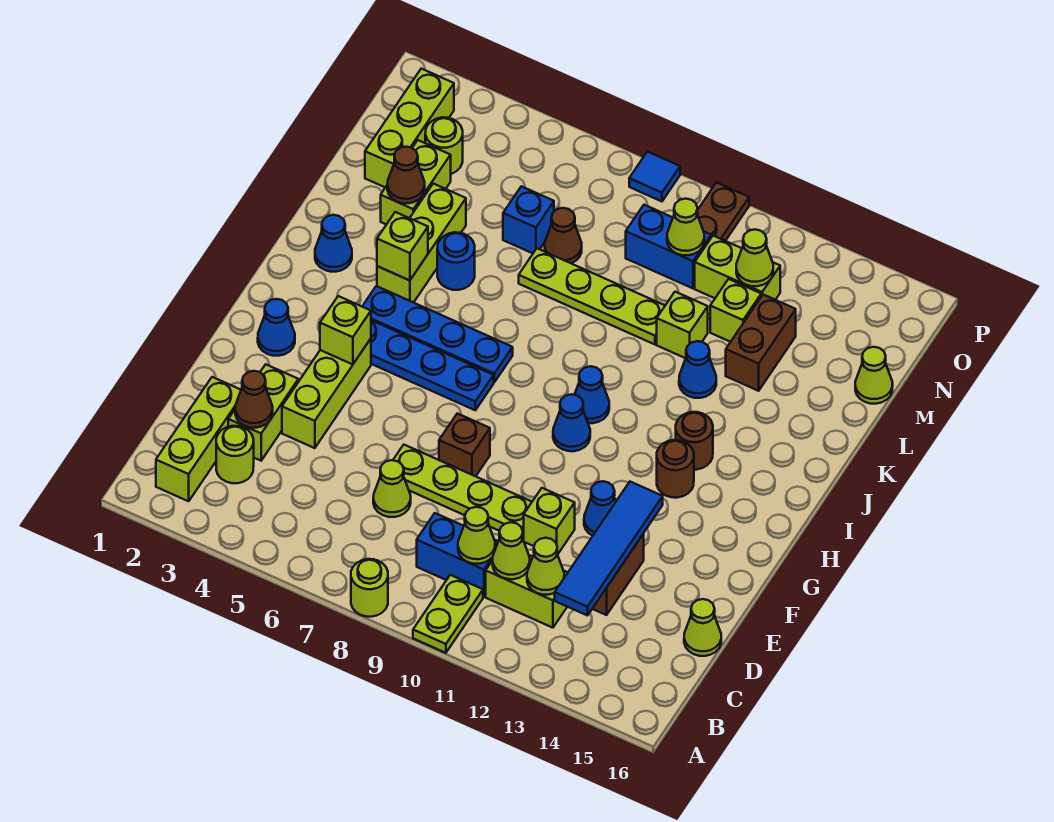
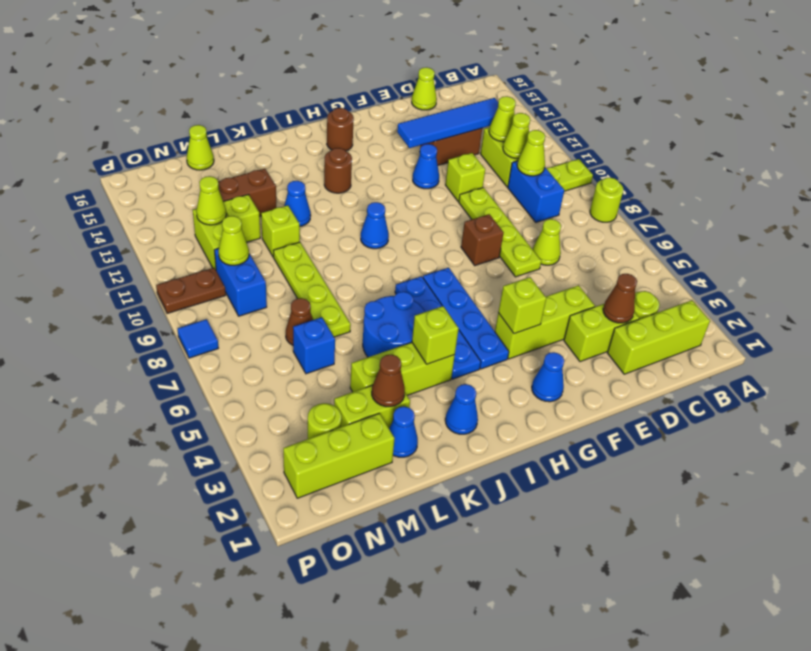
blue 1x1 cone [553,394,590,451] -> blue 1x1 cone moved to [389,406,418,457]
brown 1x1 round brick [657,440,694,498] -> brown 1x1 round brick moved to [327,108,354,151]
blue 1x1 round brick [437,232,475,290] -> blue 2x2 round brick [363,292,425,357]

